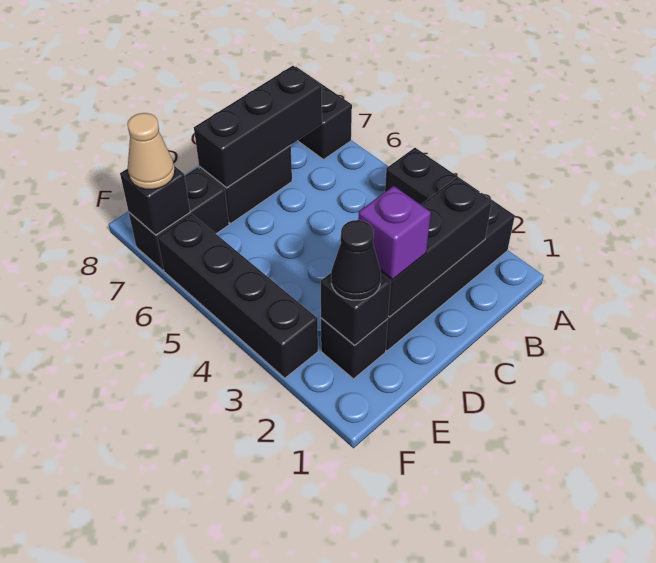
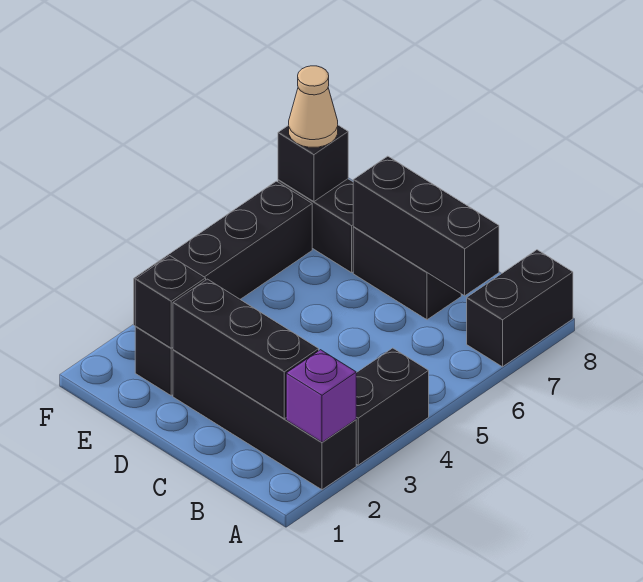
purple 1x1 brick [358,186,431,279] -> purple 1x1 brick moved to [286,350,356,442]
black 1x1 cone [331,220,381,300] -> none

